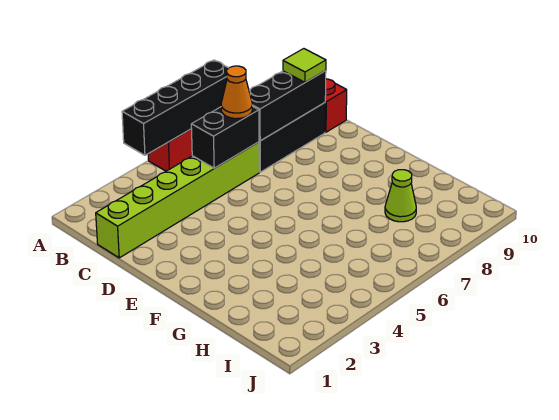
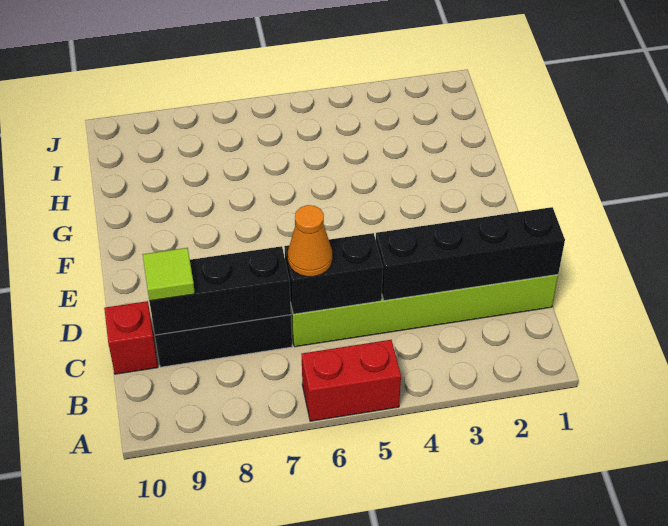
black 1x4 brick [122,60,228,155] -> black 1x4 brick moved to [376,207,565,301]
lime 1x1 cone [385,170,416,222] -> none

